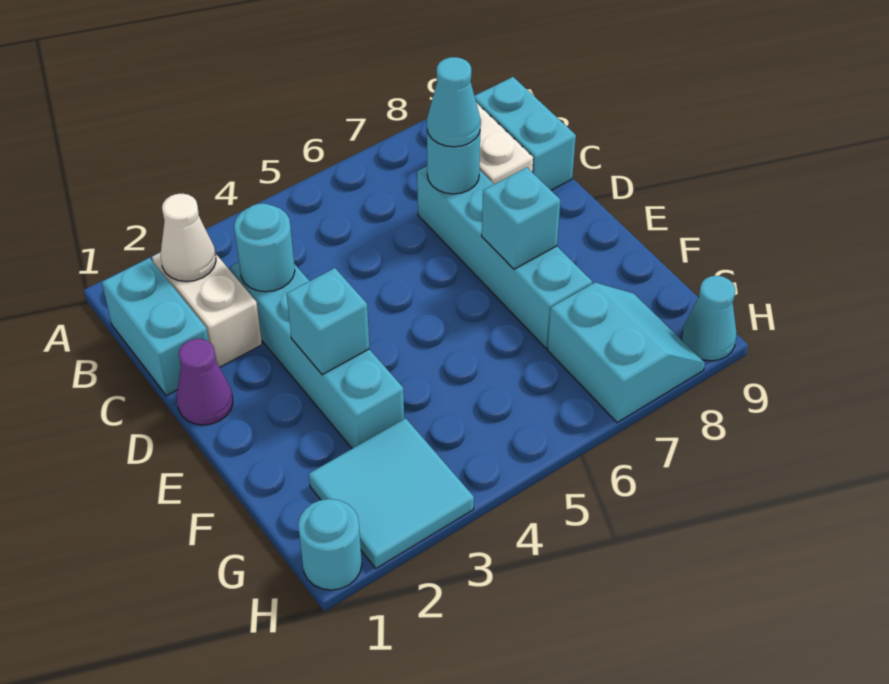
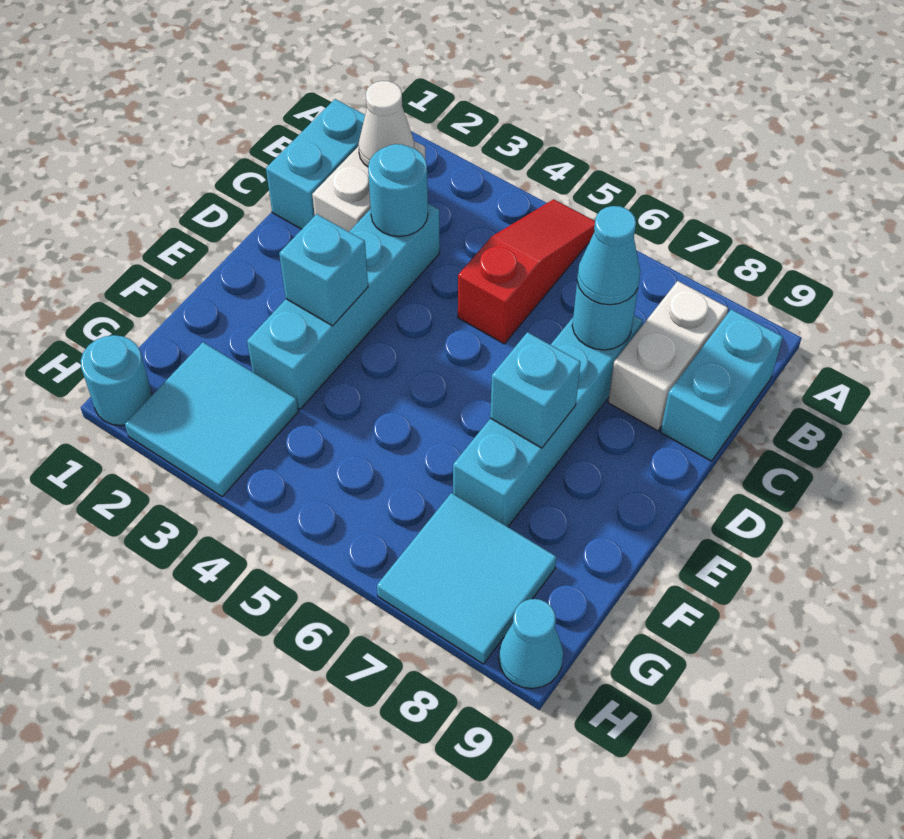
none -> red 1x3 slope [458,199,595,344]
purple 1x1 cone [177,339,233,425] -> none
cyan 2x2 slope [548,283,705,423] -> cyan 2x2 tile [377,493,557,664]

